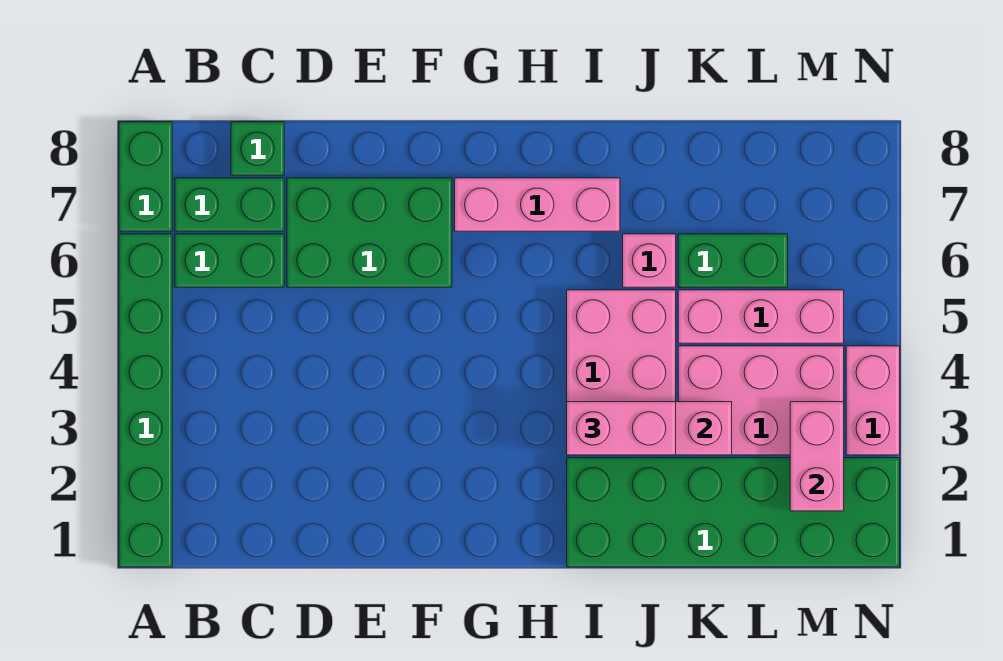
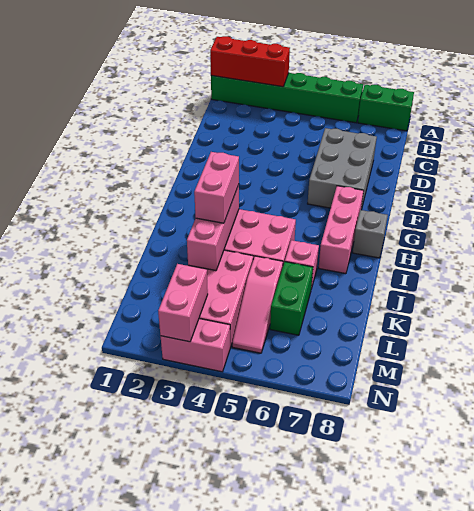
none -> red 1x3 brick [210,36,290,87]
green 1x2 brick [175,234,284,287] -> none
green 1x2 brick [175,178,284,231] -> none
green 1x1 brick [231,122,284,175] -> none
green 2x3 brick [287,178,452,287] -> grey 2x3 brick [308,128,377,210]
none -> grey 1x1 brick [353,210,388,258]
green 2x6 brick [567,458,900,567] -> none
pink 1x3 brick [678,290,844,343] -> pink 1x3 slope [232,256,283,353]
pink 1x2 brick [790,402,844,511] -> pink 1x2 brick turned to [158,264,208,342]

